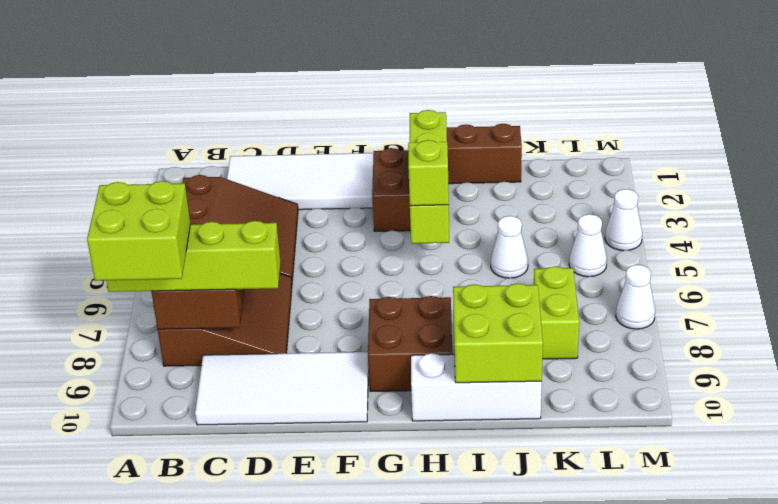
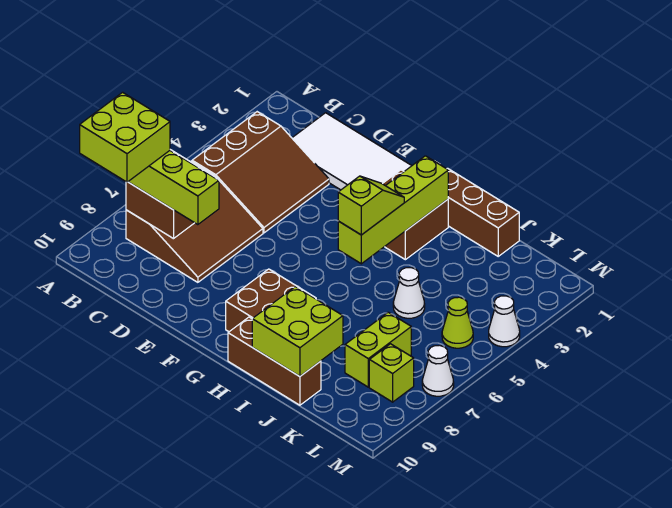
white 2x4 tile [195,352,369,425] -> none
white 1x3 brick [411,353,542,421] -> brown 1x3 brick [228,317,321,405]
white 1x1 cone [569,214,607,277] -> lime 1x1 cone [442,297,473,348]
none -> lime 1x1 brick [369,344,414,402]

